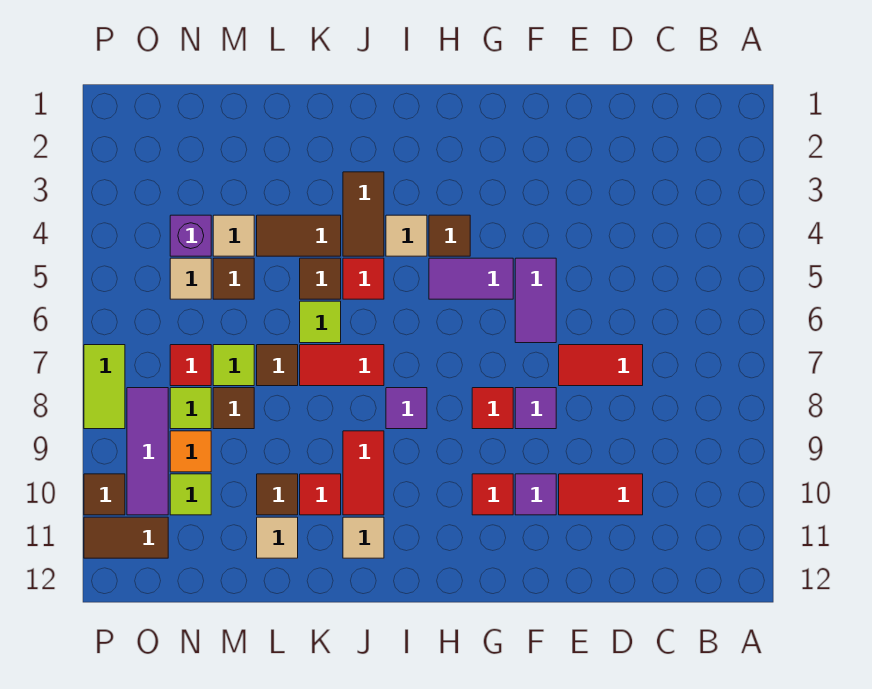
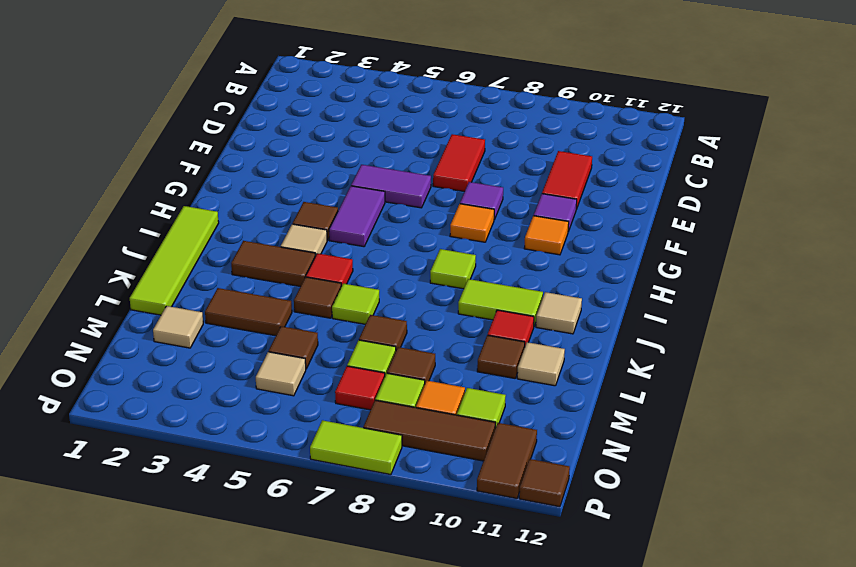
red 1x1 tile [472,388,513,429] -> orange 1x1 tile [450,204,494,242]
red 1x1 tile [472,474,513,515] -> orange 1x1 tile [524,216,569,255]
none -> lime 1x4 tile [130,206,219,315]
purple 1x1 tile [386,388,427,429] -> lime 1x1 tile [430,249,476,289]
red 1x2 tile [300,345,384,386] -> none
red 1x2 tile [343,431,384,515] -> lime 1x2 tile [458,279,543,326]
brown 1x2 tile [257,215,341,256] -> brown 1x2 tile turned to [205,288,292,336]
tan 1x1 tile [213,215,254,256] -> tan 1x1 tile moved to [153,306,203,348]
purple 1x1 brick [170,215,211,256] -> none
purple 1x3 tile [127,388,168,515] -> brown 1x3 tile [363,400,495,461]
brown 1x1 tile [84,474,125,515] -> brown 1x1 tile moved to [519,459,570,507]

